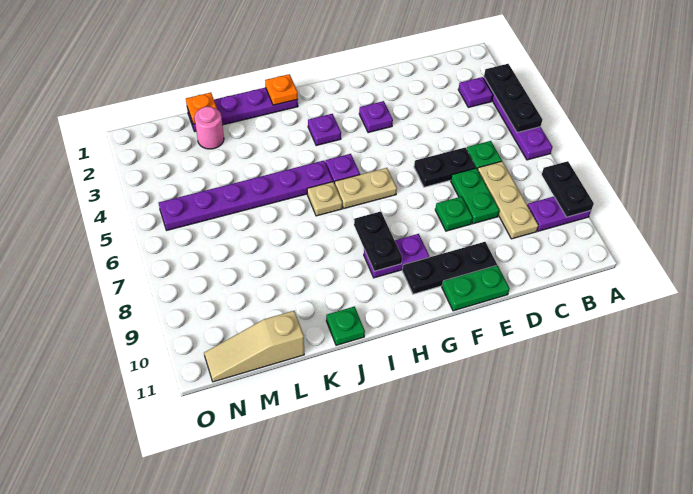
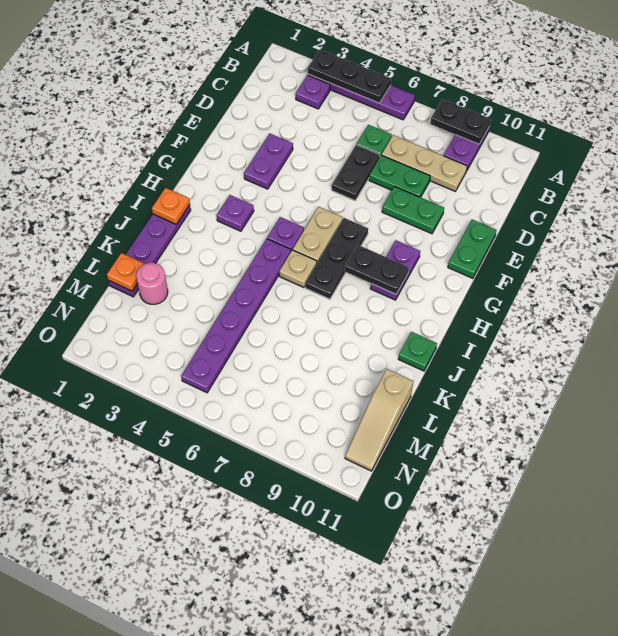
green 1x1 plate [435,197,473,231] -> green 1x2 plate [382,186,444,234]
black 1x3 plate [402,242,497,294] -> black 1x3 plate moved to [305,218,368,299]
purple 1x1 plate [359,101,393,133] -> purple 1x2 plate [244,134,293,189]

